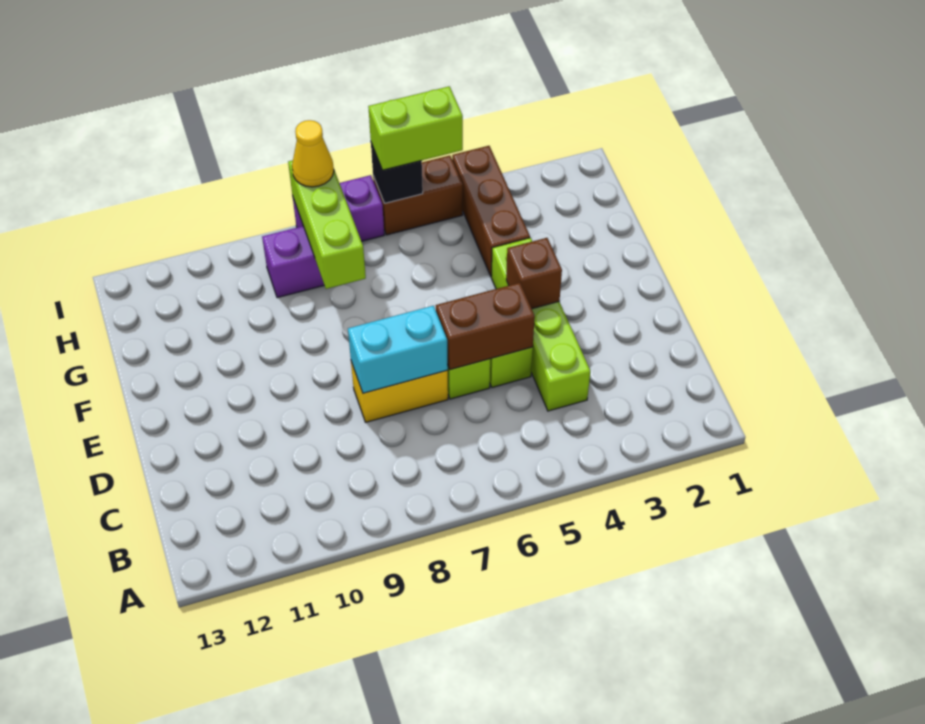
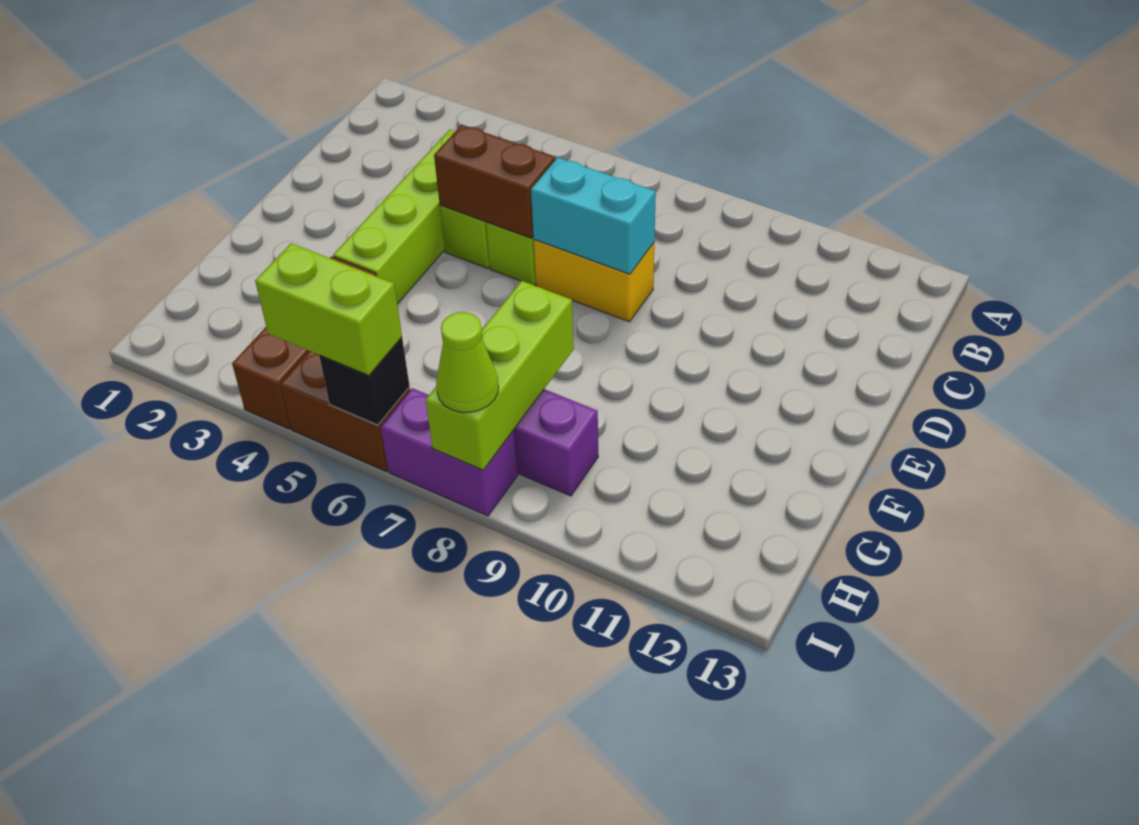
brown 1x1 brick [506,238,562,309] -> none
yellow 1x1 cone [292,120,334,187] -> lime 1x1 cone [436,312,498,412]

